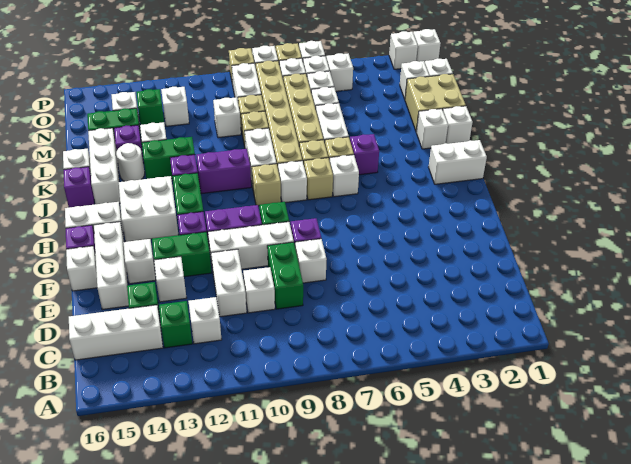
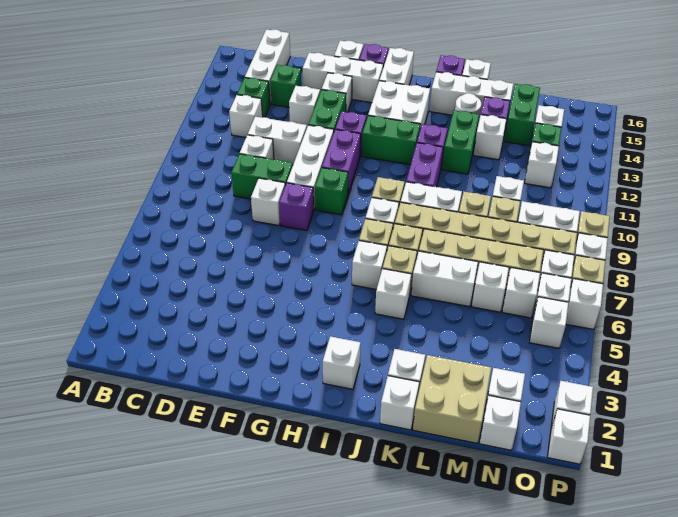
white 1x2 brick [428,140,487,184] -> white 1x1 brick [323,336,360,389]
purple 1x1 brick [350,134,379,175] -> white 1x1 brick [375,269,411,319]

